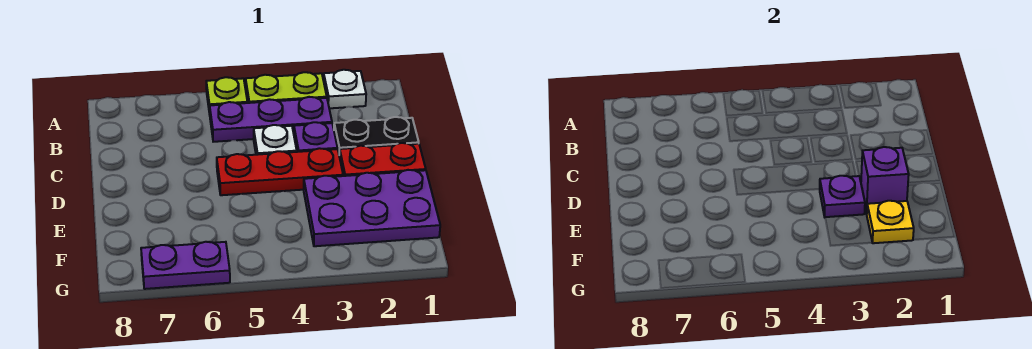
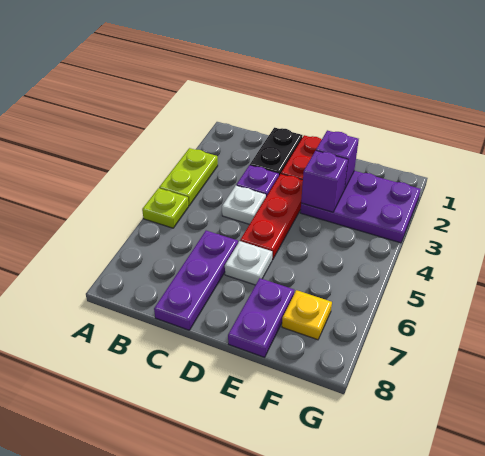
white 1x1 plate [324,70,366,108] -> white 1x1 plate moved to [225,241,272,285]
purple 1x3 plate [210,97,332,142] -> purple 1x3 plate moved to [154,231,238,330]
purple 2x3 plate [304,170,440,246] -> purple 2x3 plate turned to [300,171,421,243]
purple 1x1 plate [820,176,865,217] -> purple 1x1 brick [301,151,348,212]
yellow 1x1 plate [867,201,914,243] -> yellow 1x1 plate moved to [282,290,332,340]
purple 1x2 plate [141,242,230,289] -> purple 1x2 plate moved to [228,278,294,357]

